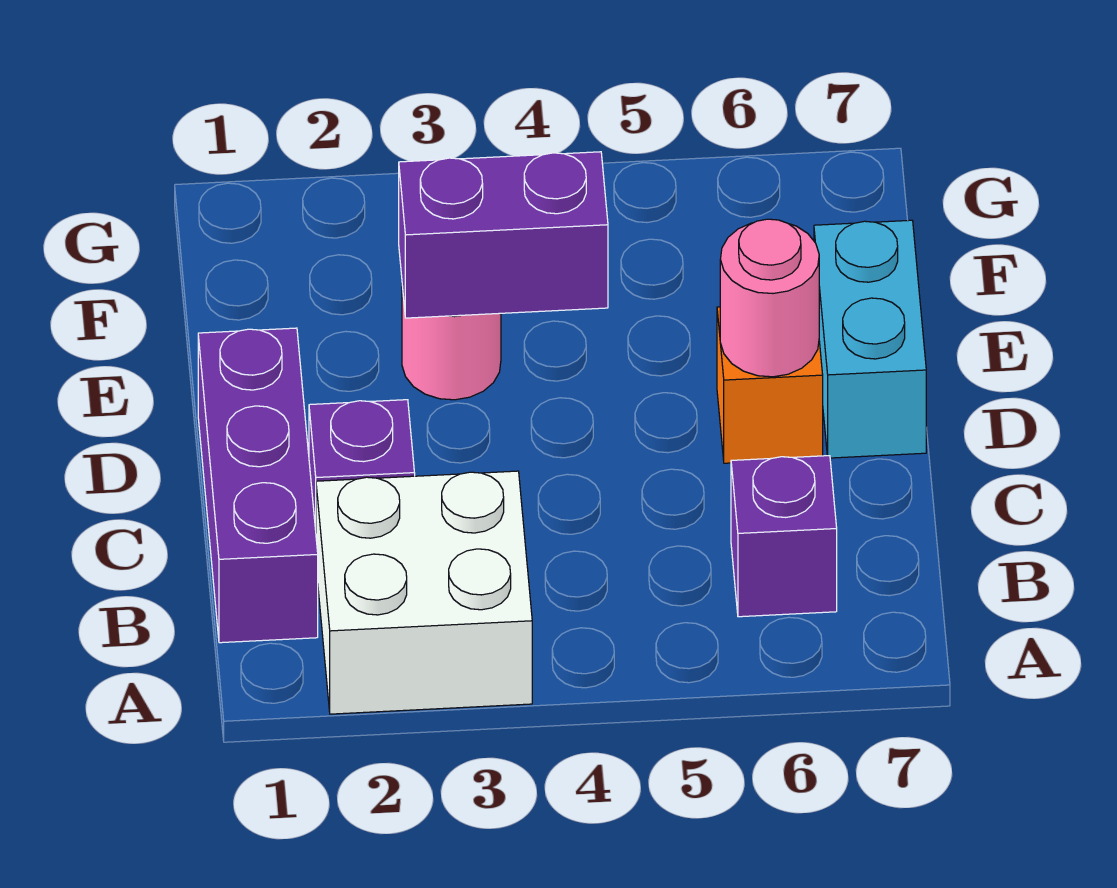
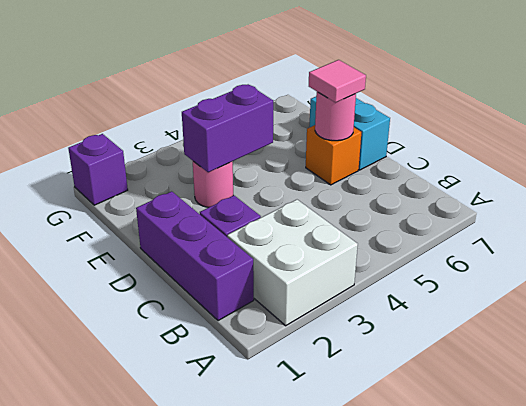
purple 1x1 brick [731,455,837,617] -> purple 1x1 brick moved to [68,134,128,205]
none -> pink 1x1 tile [309,60,366,103]

